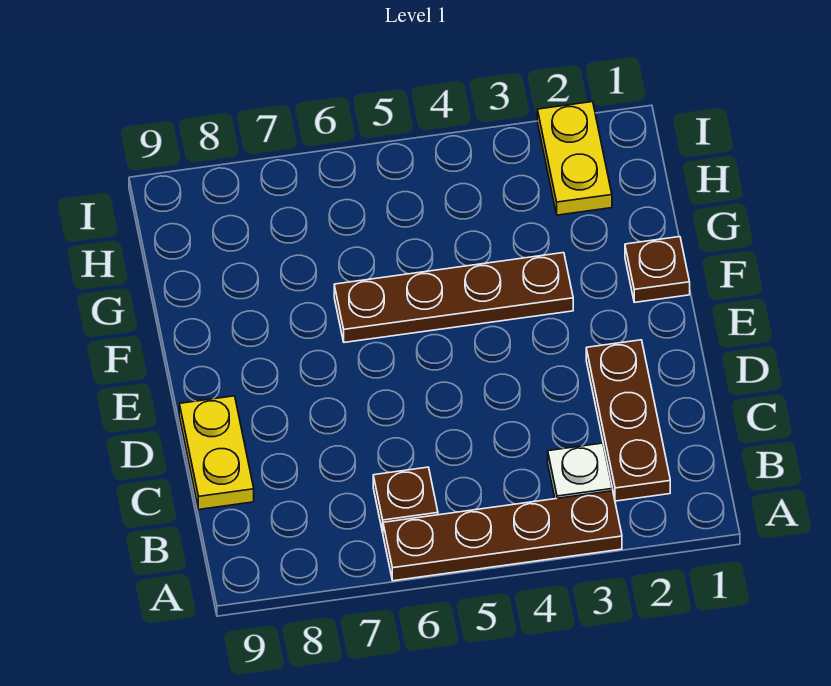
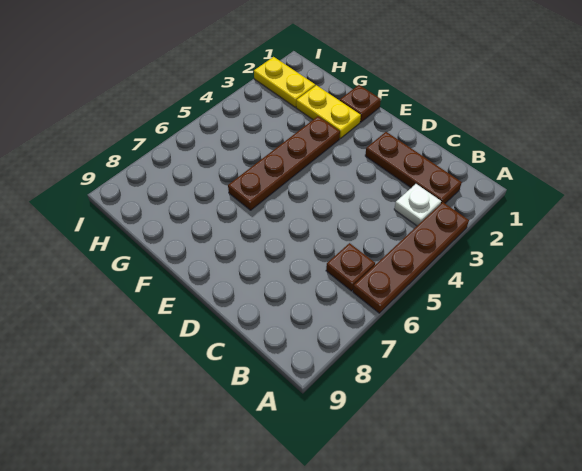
yellow 1x2 plate [179,396,254,509] -> yellow 1x2 plate moved to [296,85,361,139]

